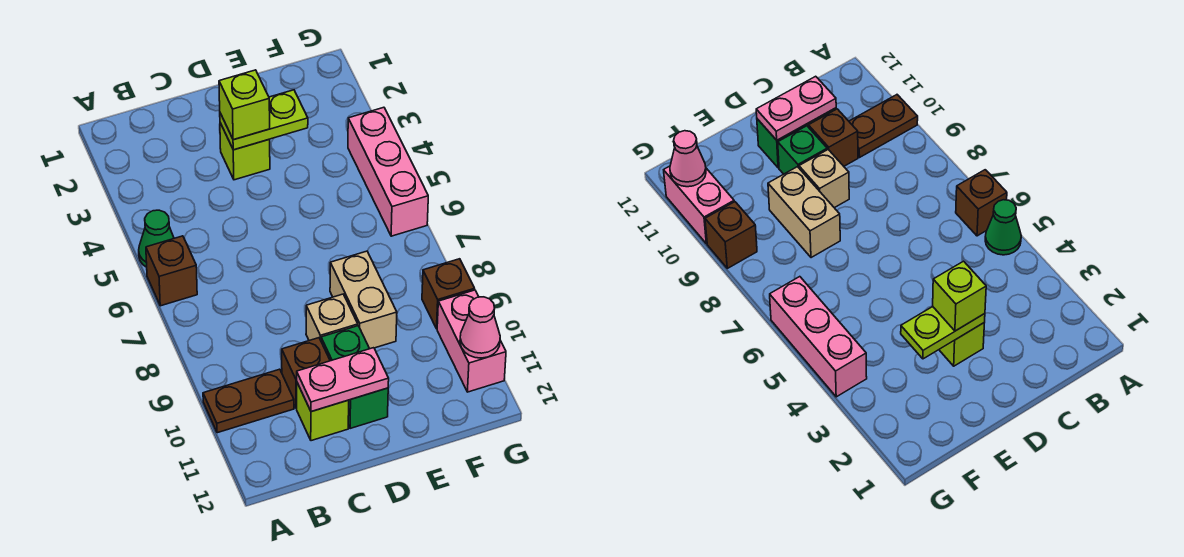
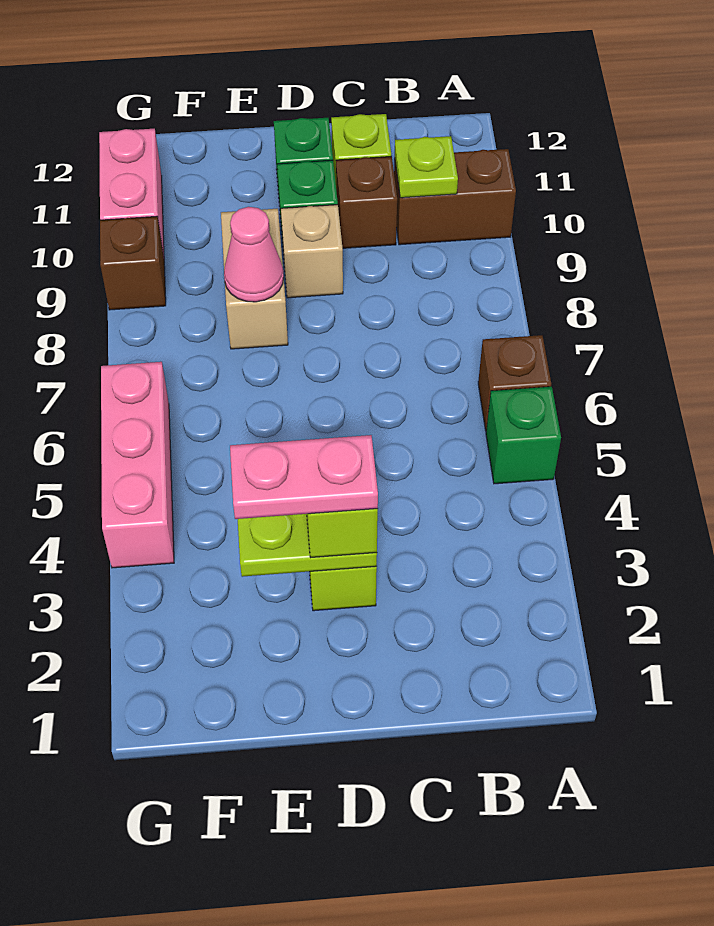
green 1x1 cone [139,210,174,267] -> green 1x1 brick [486,387,561,484]
brown 1x2 plate [203,369,294,433] -> brown 1x2 brick [394,149,516,245]
none -> lime 1x1 plate [395,136,458,198]
pink 1x2 plate [297,348,389,412] -> pink 1x2 plate moved to [230,435,378,519]
pink 1x1 cone [460,297,500,358] -> pink 1x1 cone moved to [224,207,284,302]

